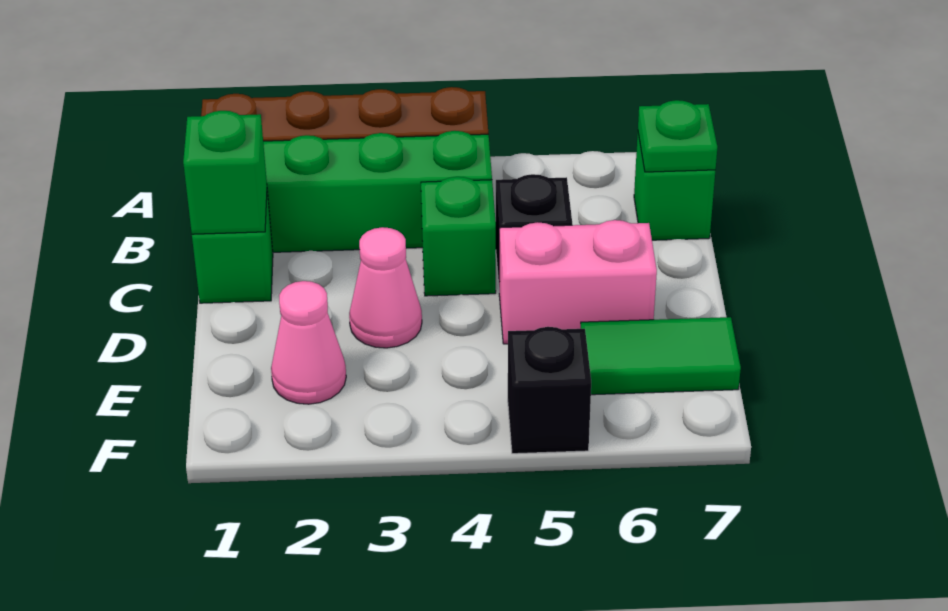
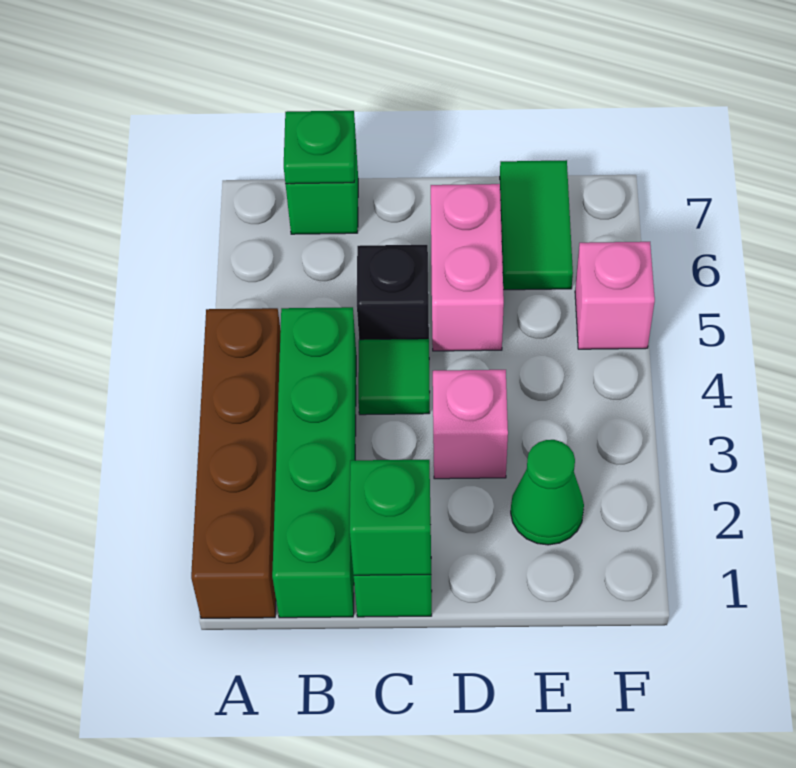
green 1x1 brick [421,177,496,296] -> green 1x1 tile [358,339,430,415]
pink 1x1 cone [349,227,422,348] -> pink 1x1 brick [433,370,508,479]
pink 1x1 cone [271,281,346,404] -> green 1x1 cone [511,440,584,545]
black 1x1 brick [508,327,591,454] -> pink 1x1 brick [575,242,655,349]

